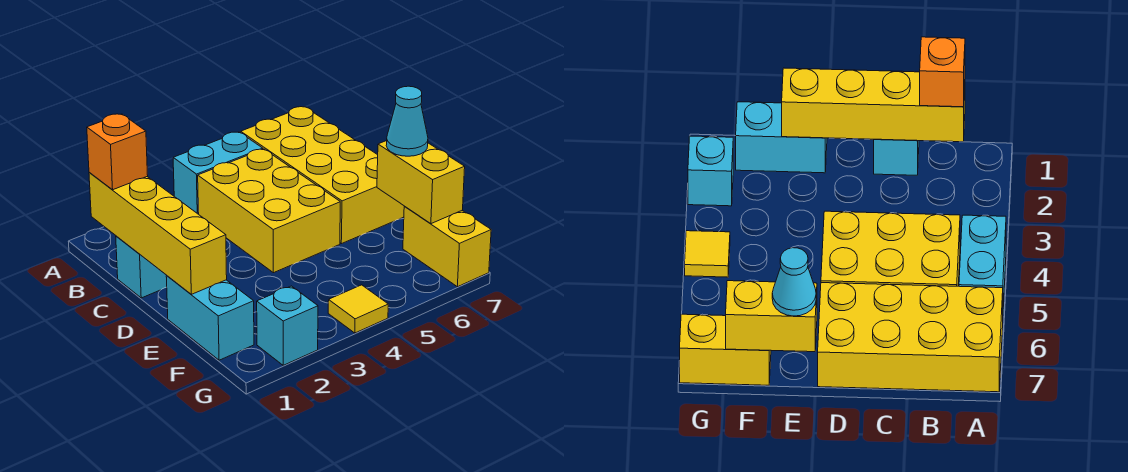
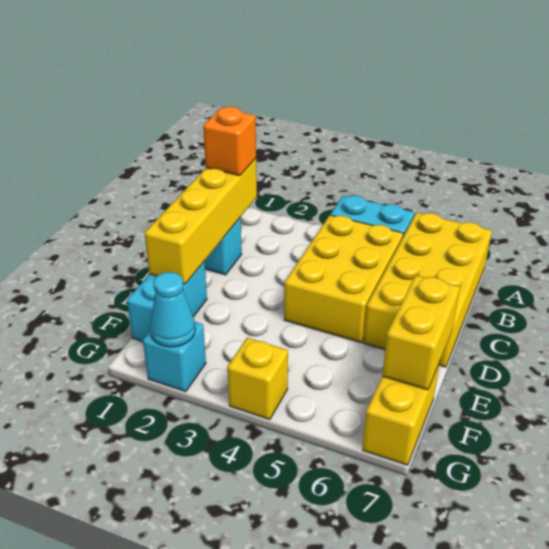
cyan 1x1 cone [386,86,428,156] -> cyan 1x1 cone moved to [150,272,195,347]
yellow 1x1 tile [328,285,388,333] -> yellow 1x1 brick [227,338,288,420]

